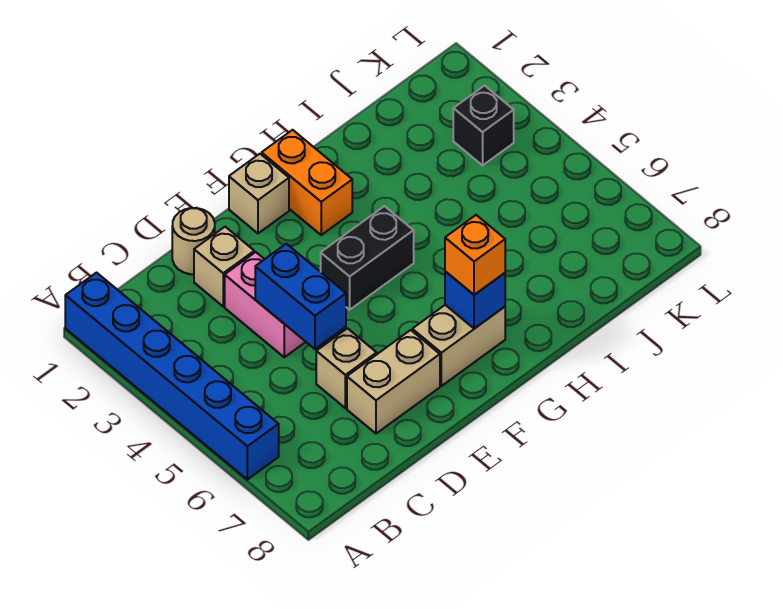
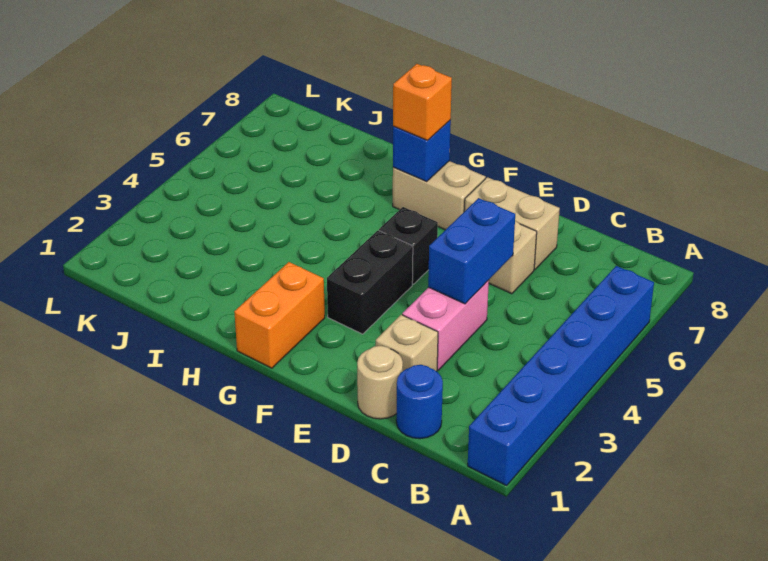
none -> blue 1x1 round brick [396,365,443,439]
tan 1x1 brick [229,154,289,233] -> none
black 1x2 brick [321,206,414,310] -> black 1x2 brick turned to [327,230,413,334]
black 1x1 brick [453,86,514,165] -> black 1x1 brick moved to [379,207,438,284]

